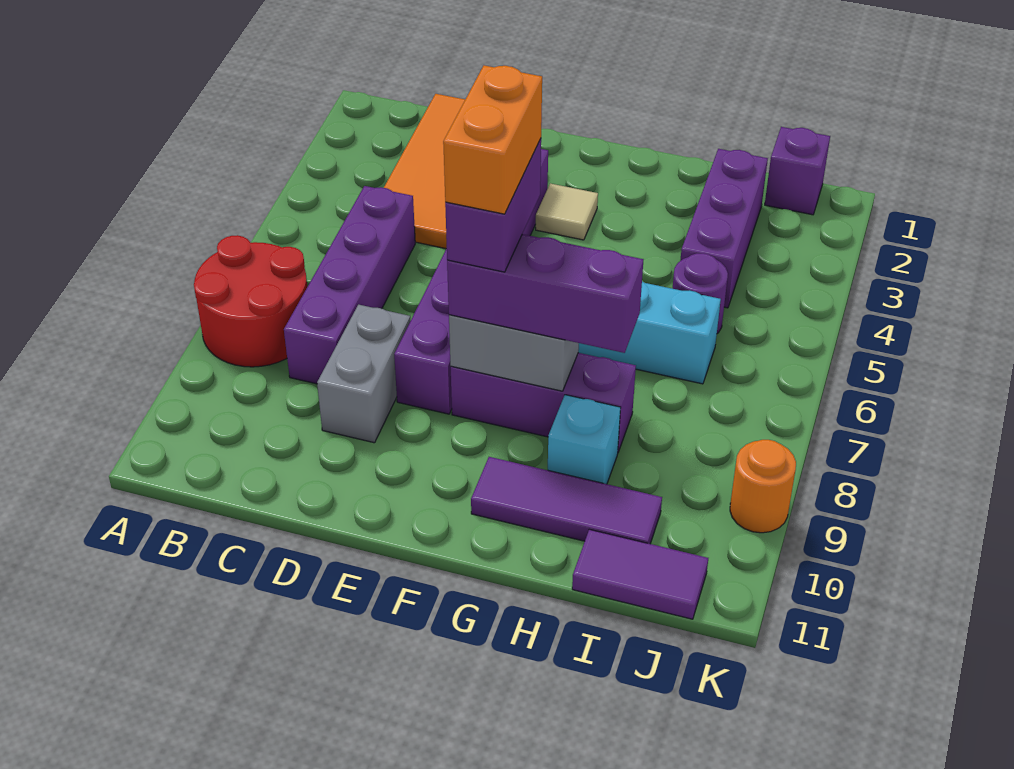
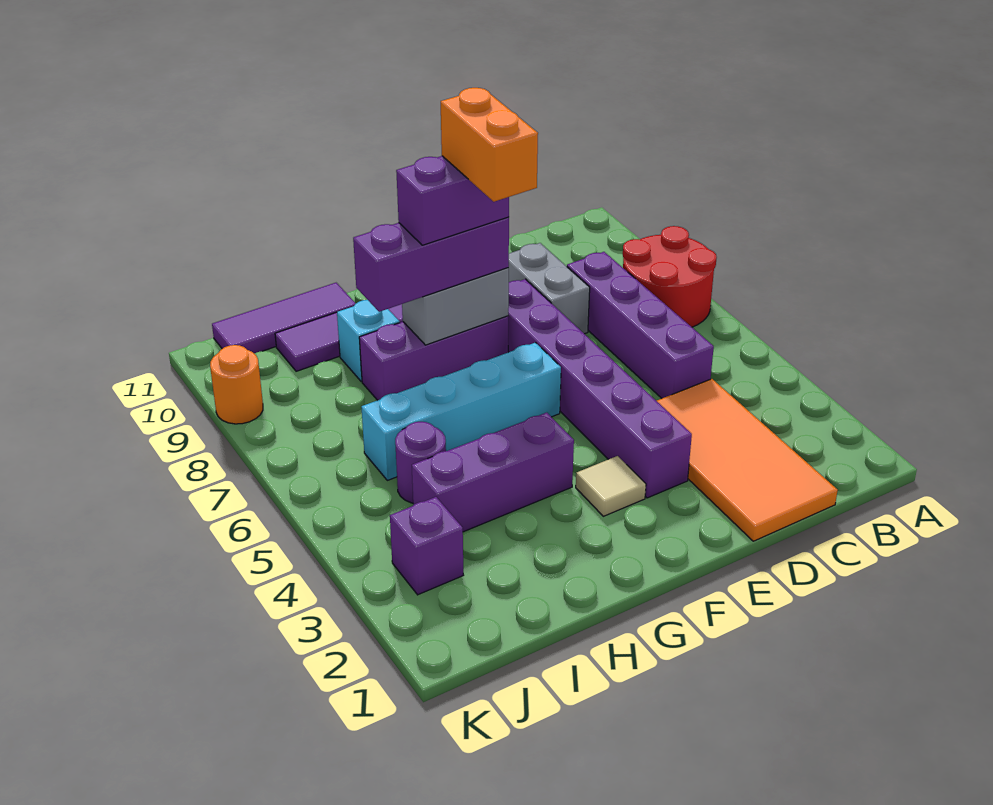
purple 1x2 brick [445,139,541,272] -> purple 1x2 brick turned to [396,156,509,245]
purple 1x3 brick [680,149,768,308] -> purple 1x3 brick turned to [412,413,574,532]
purple 1x2 tile [572,529,708,619] -> purple 1x3 tile [212,283,356,354]
purple 1x1 brick [765,127,830,215] -> purple 1x1 brick moved to [390,497,463,595]

